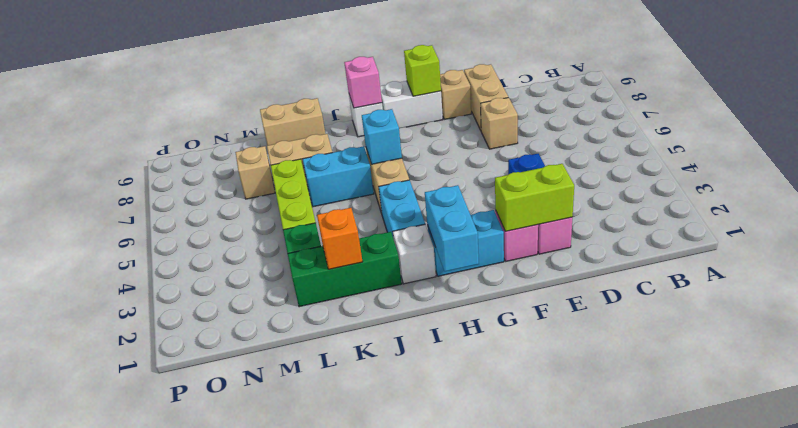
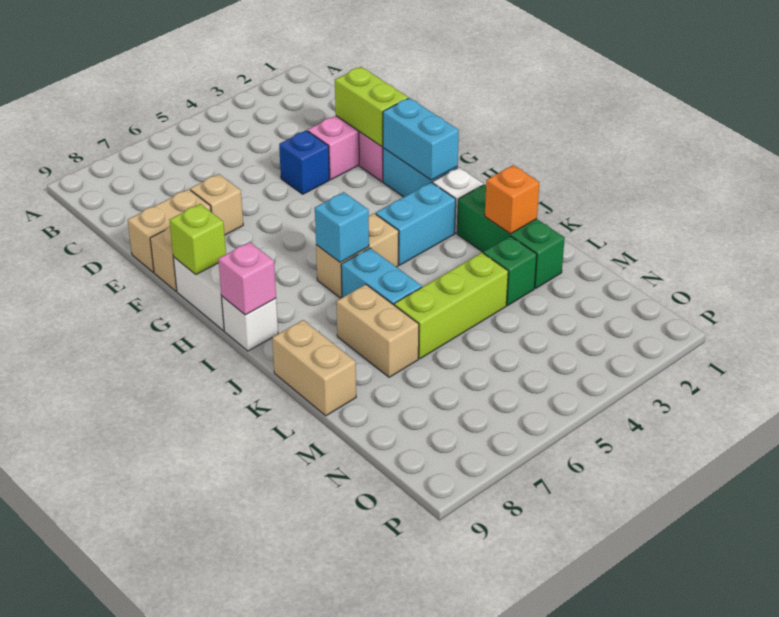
cyan 1x2 brick [425,185,479,272] -> cyan 1x2 brick turned to [383,98,459,180]
tan 1x1 brick [235,146,275,199] -> none

